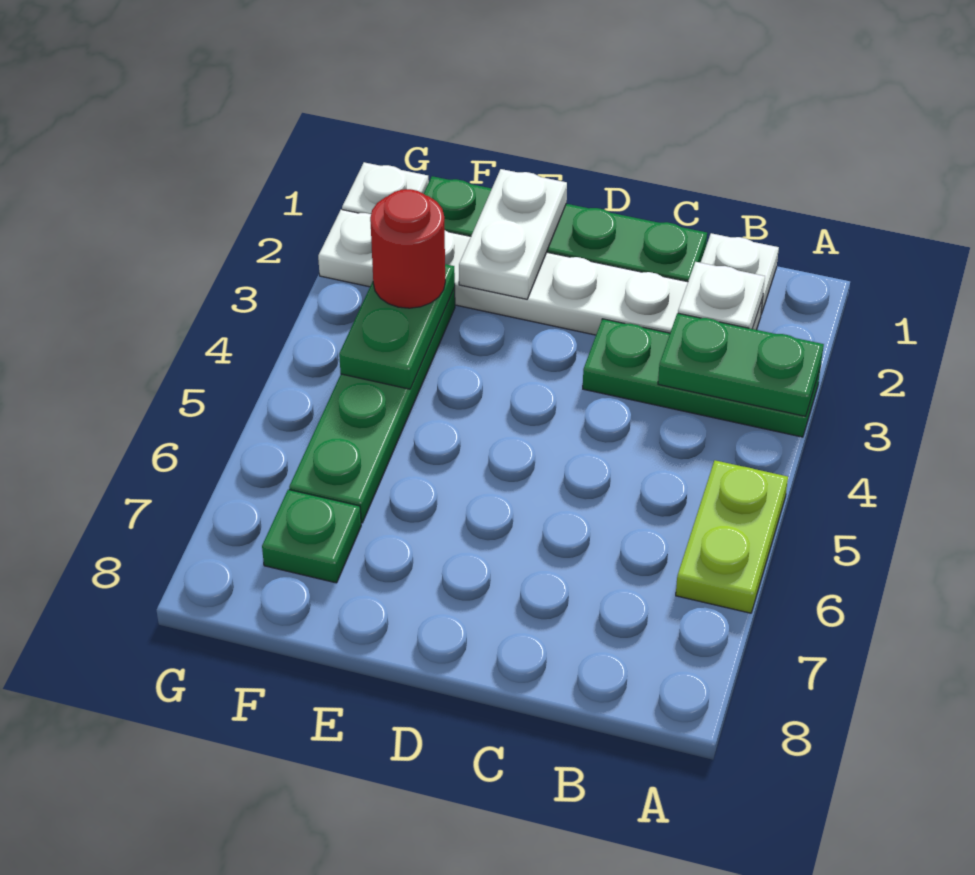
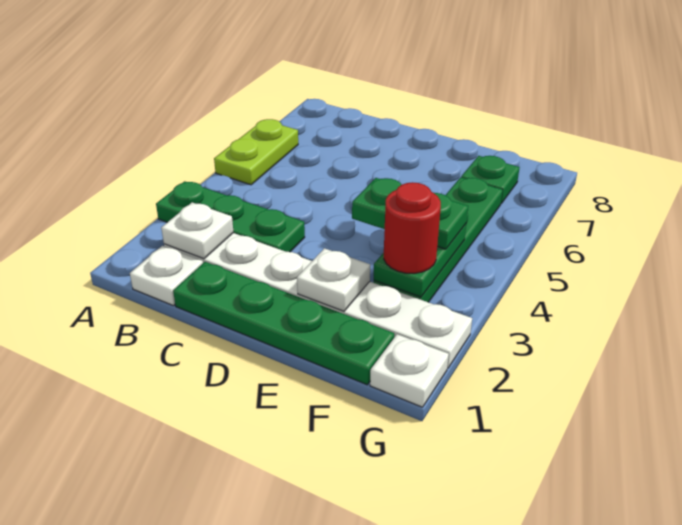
green 1x2 plate [658,313,824,416] -> green 1x2 plate moved to [352,178,468,249]
white 1x2 plate [459,169,567,299] -> white 1x1 plate [297,248,370,311]

